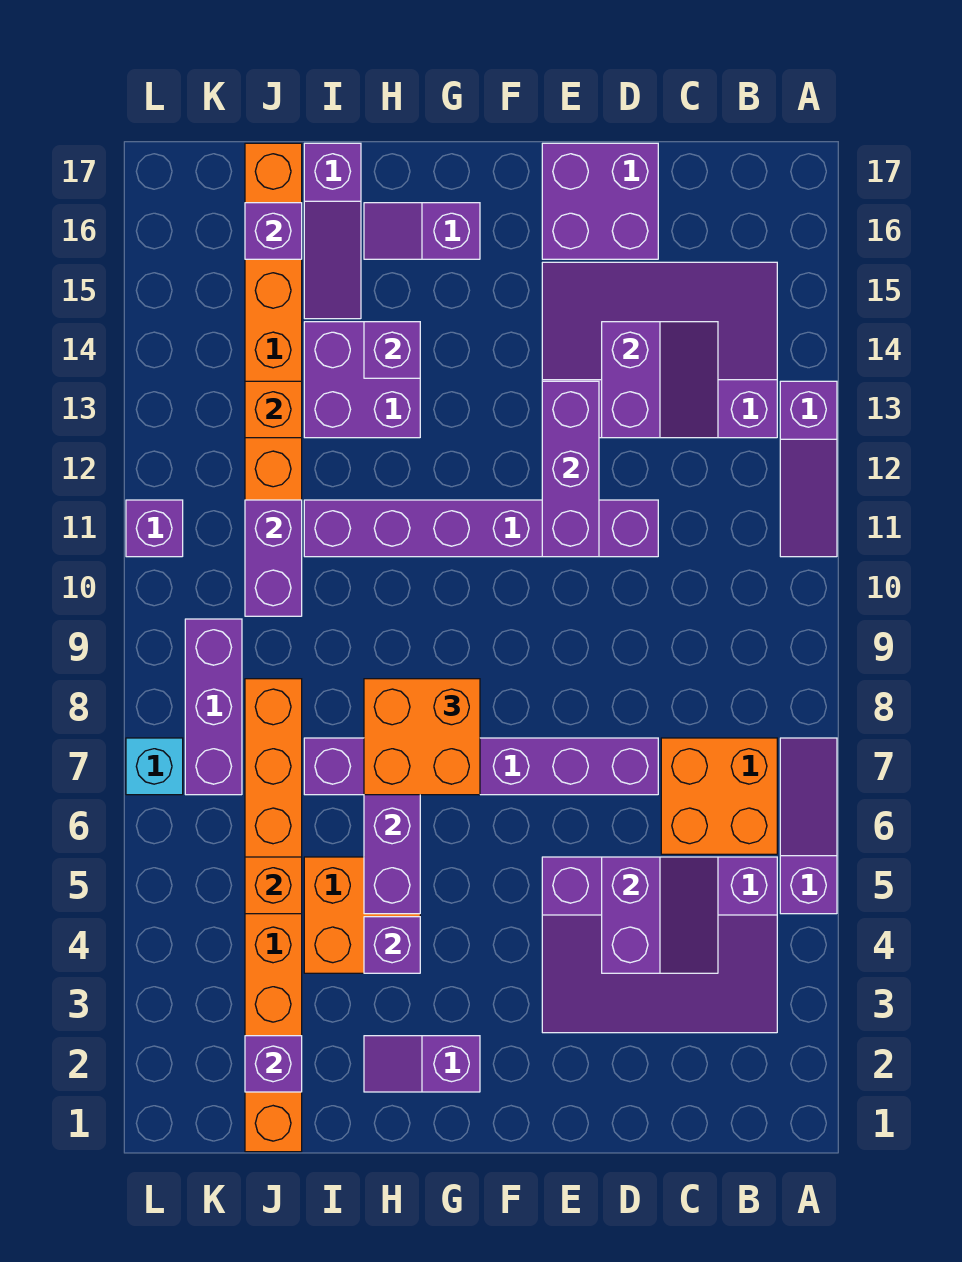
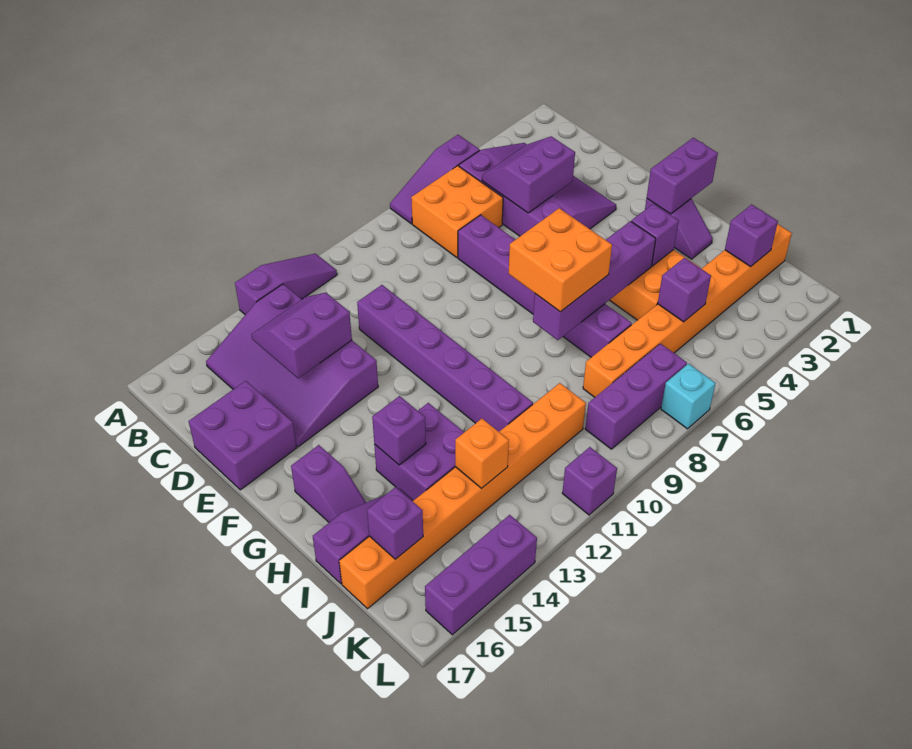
purple 1x3 brick [542,381,599,557] -> purple 1x3 brick moved to [425,515,537,635]
orange 1x1 brick [245,857,302,914] -> purple 1x1 brick [658,258,711,322]
purple 1x2 brick [245,500,302,616] -> purple 1x2 brick moved to [647,138,718,214]

